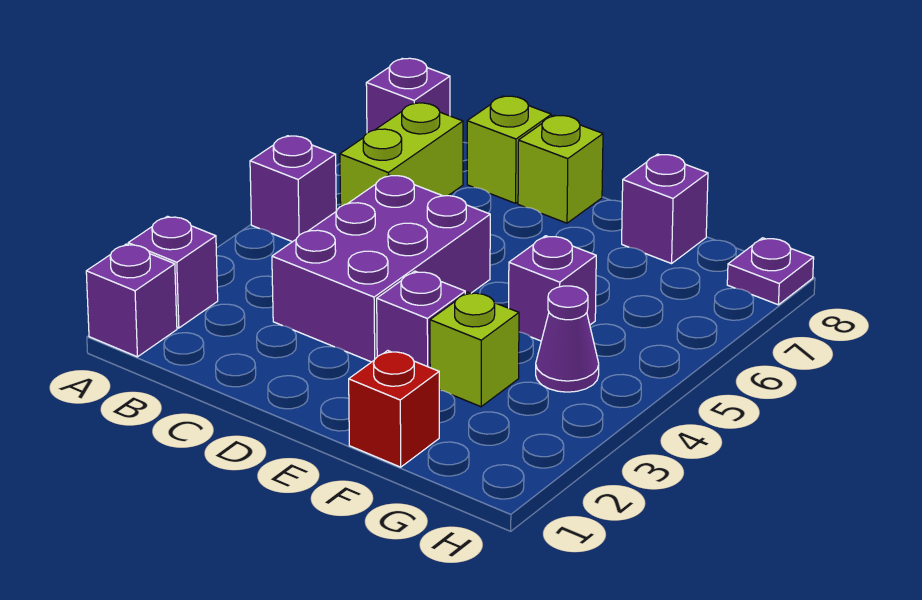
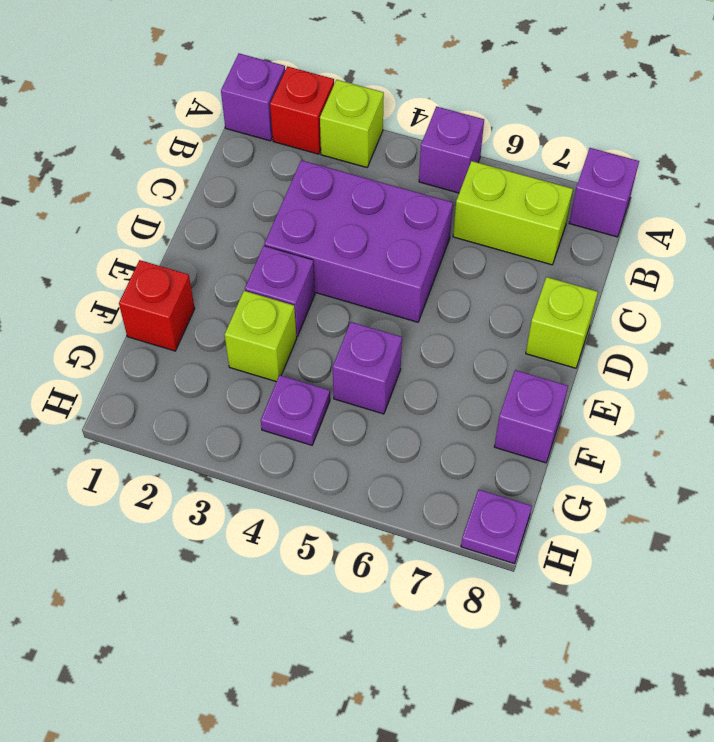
purple 1x1 brick [128,216,218,328] -> red 1x1 brick [270,66,334,154]
lime 1x1 brick [467,96,551,203] -> lime 1x1 brick moved to [320,80,384,168]
purple 1x1 cone [536,286,599,392] -> purple 1x1 plate [261,375,330,445]

